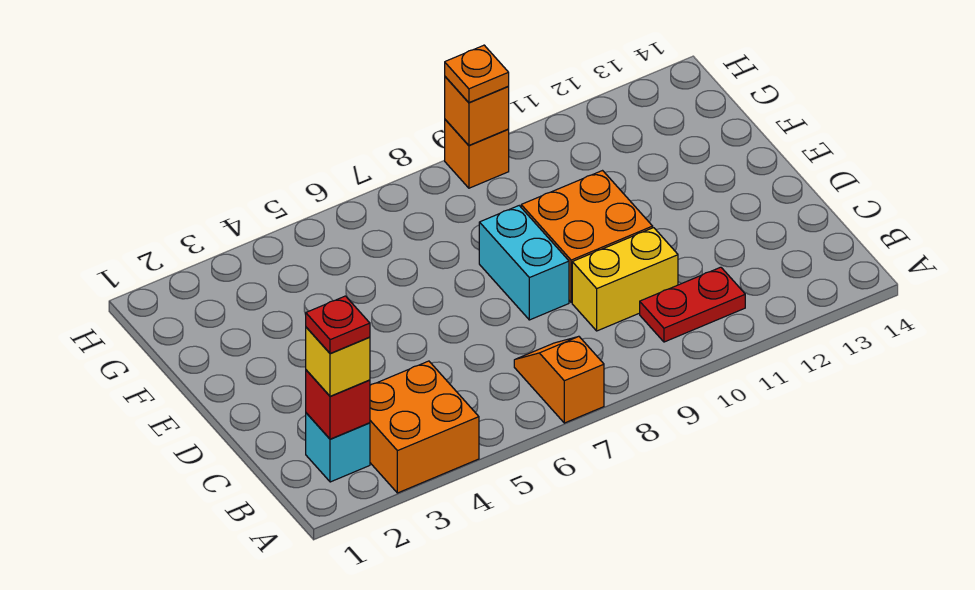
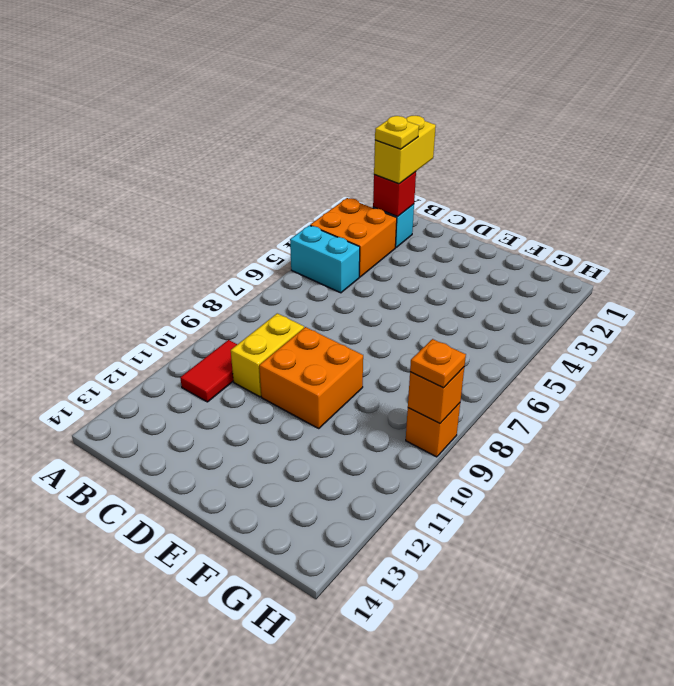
orange 1x2 slope [514,336,604,423] -> none
yellow 1x1 brick [306,327,370,396] -> yellow 1x2 brick [374,116,436,184]
red 1x1 plate [306,296,370,353] -> yellow 1x1 plate [375,116,419,149]
red 1x2 plate [640,267,745,342] -> red 1x2 tile [180,340,237,402]
cyan 1x2 brick [479,206,569,320] -> cyan 1x2 brick moved to [290,225,360,293]

